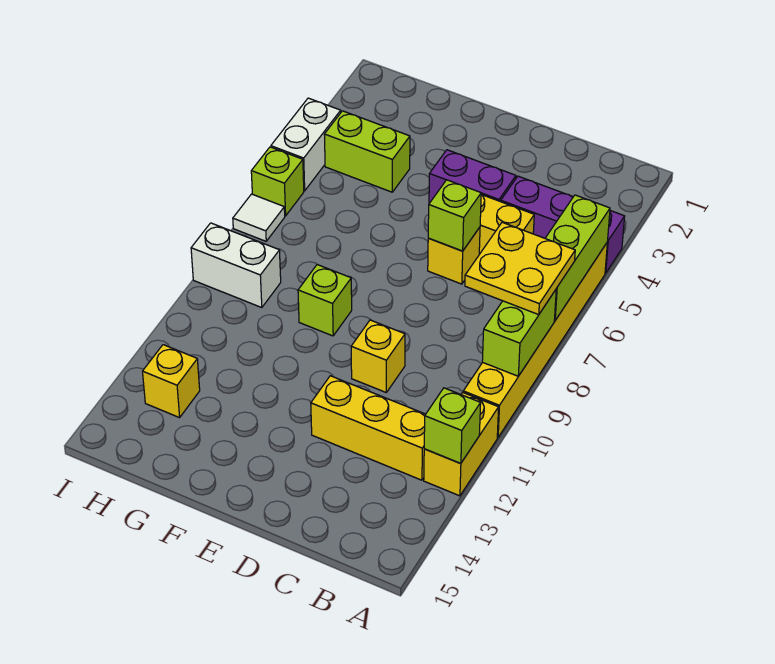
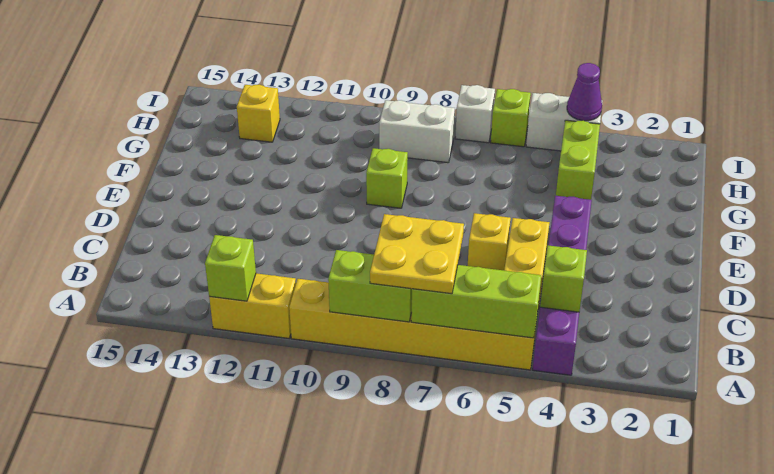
yellow 1x3 brick [311,376,426,480] -> none
lime 1x1 brick [428,180,481,251] -> lime 1x1 brick moved to [540,245,587,312]
yellow 1x1 brick [351,320,405,392] -> none
white 1x2 brick [191,223,281,308] -> white 1x2 brick turned to [379,100,455,163]
none -> purple 1x1 cone [567,63,602,121]
white 1x1 tile [233,194,285,241] -> white 1x1 brick [455,85,495,143]

